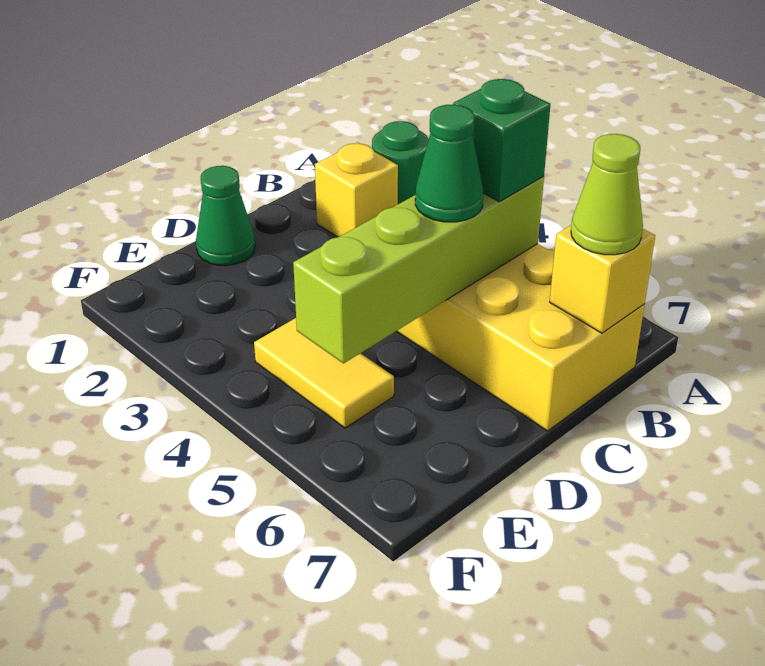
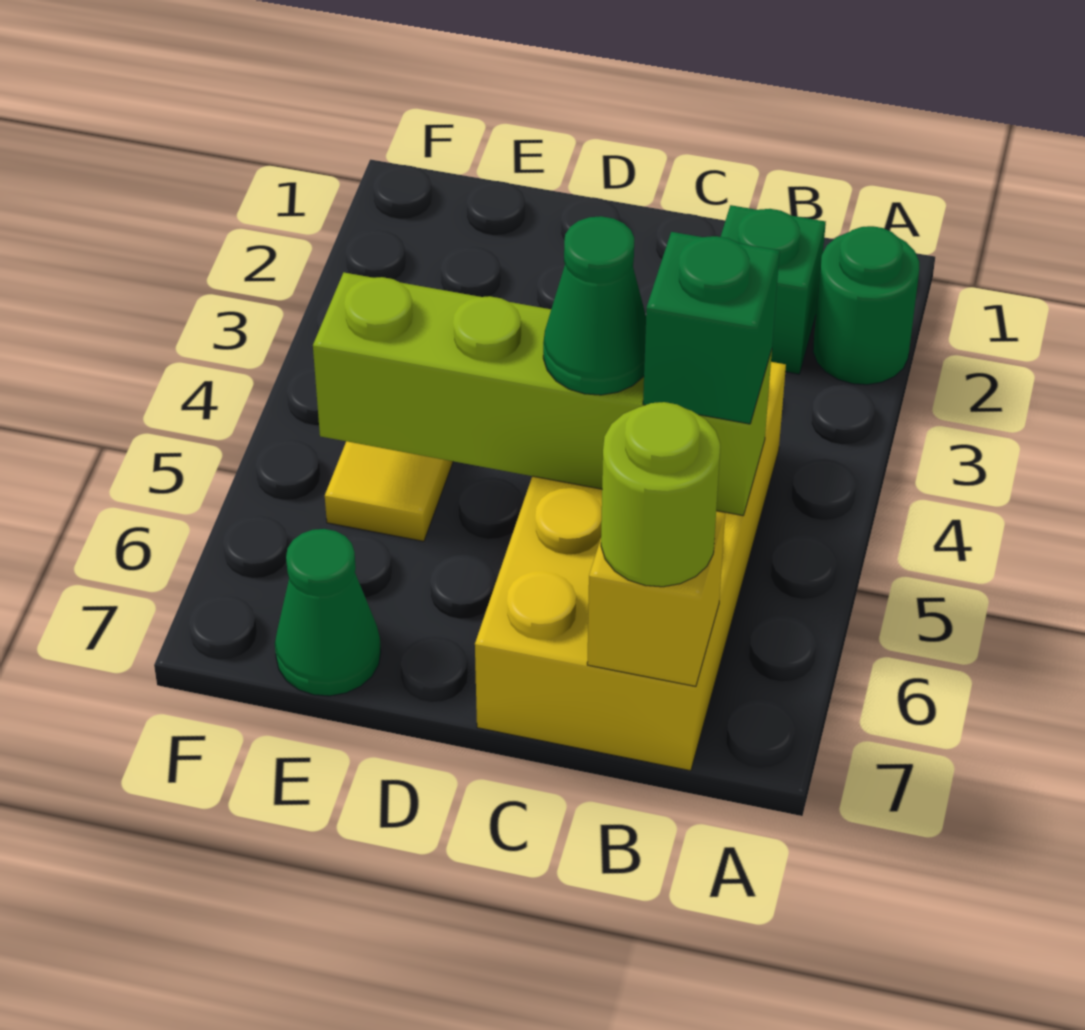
yellow 1x1 brick [315,142,398,237] -> green 1x1 brick [721,205,826,374]
lime 1x1 cone [571,134,643,255] -> lime 1x1 round brick [601,402,720,587]
green 1x1 cone [196,166,255,265] -> green 1x1 cone moved to [275,529,381,696]

